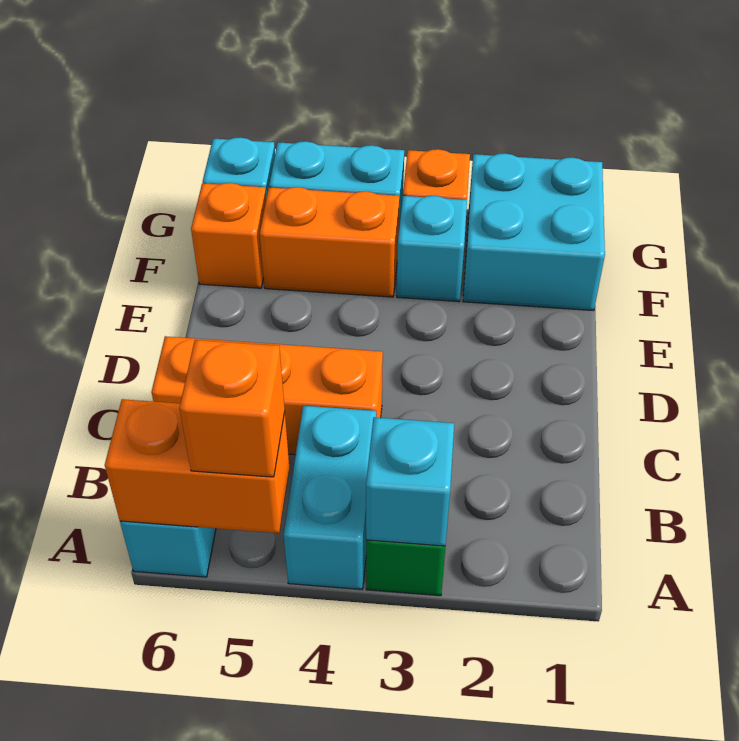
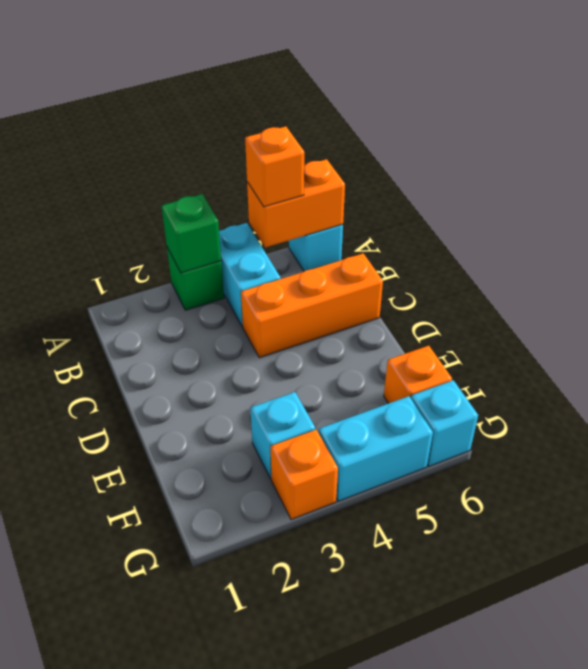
cyan 1x1 brick [366,417,454,546] -> green 1x1 brick [162,194,221,273]
cyan 2x2 brick [463,153,605,311] -> none
orange 1x2 brick [260,187,399,297] -> none

